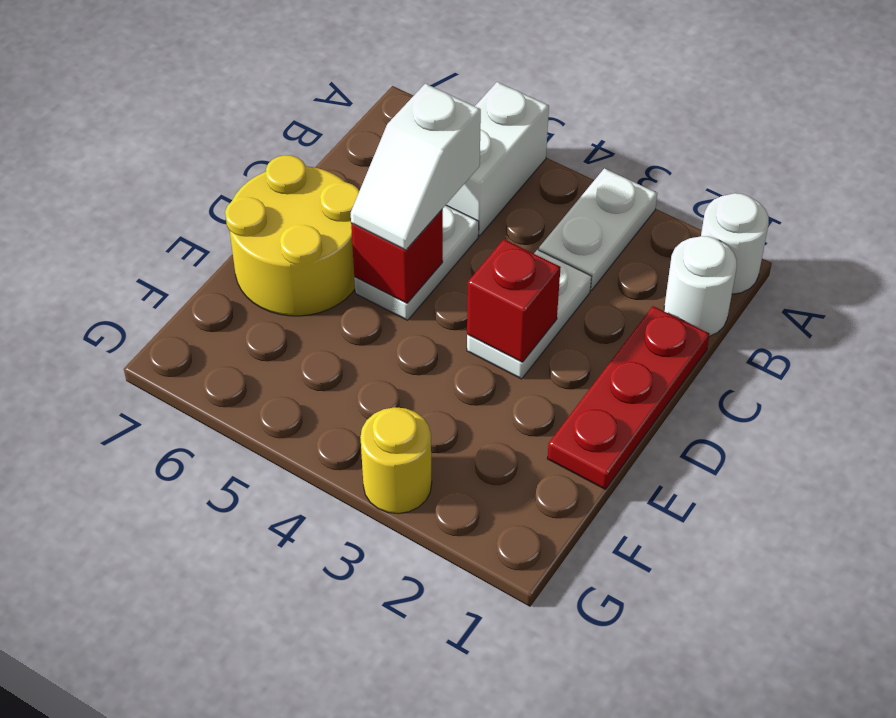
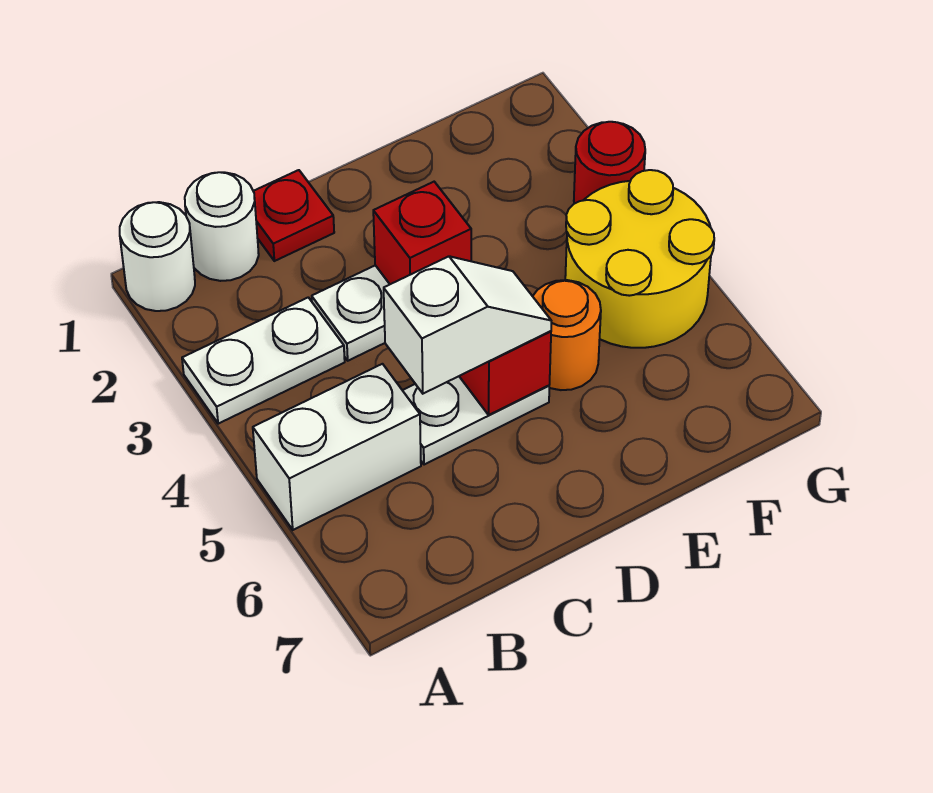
red 1x3 plate [547,306,710,489] -> red 1x1 plate [253,170,334,261]
yellow 2x2 round brick [225,155,359,316] -> yellow 2x2 round brick moved to [565,170,714,348]
none -> orange 1x1 round brick [533,280,601,390]
yellow 1x1 round brick [360,407,432,514] -> red 1x1 round brick [574,122,645,204]

